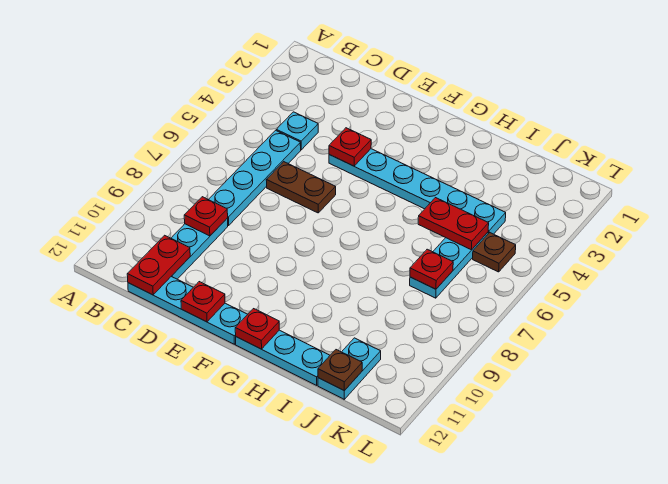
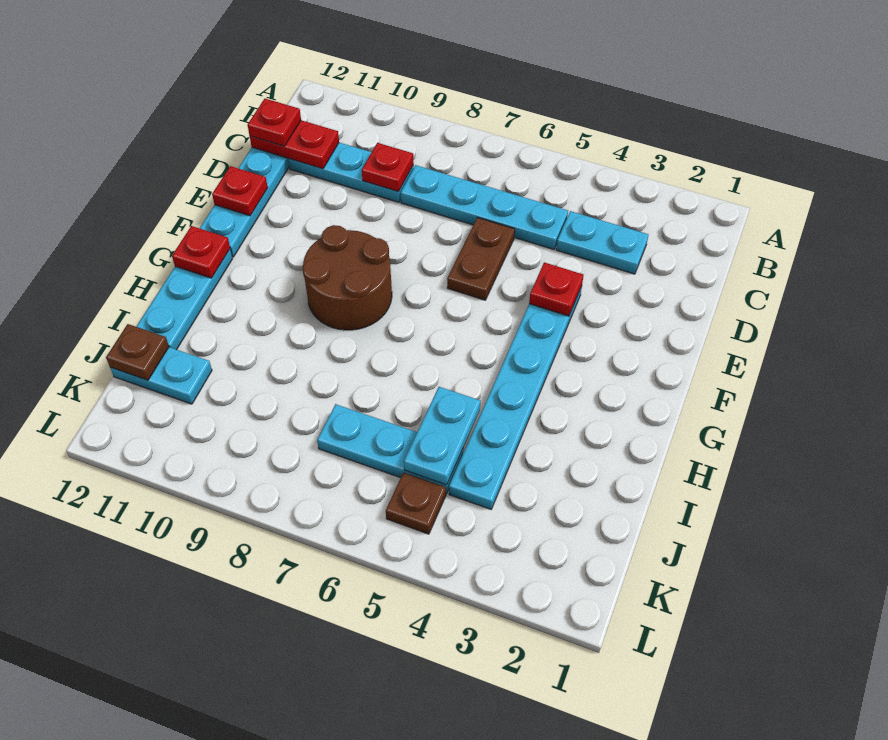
cyan 1x1 plate [276,112,318,150] -> cyan 1x2 plate [556,211,648,274]
none -> brown 2x2 round brick [303,225,392,330]
red 1x2 plate [418,198,489,250] -> cyan 1x2 plate [404,387,480,485]
red 1x1 plate [410,249,453,289] -> red 1x1 plate moved to [248,99,301,146]

